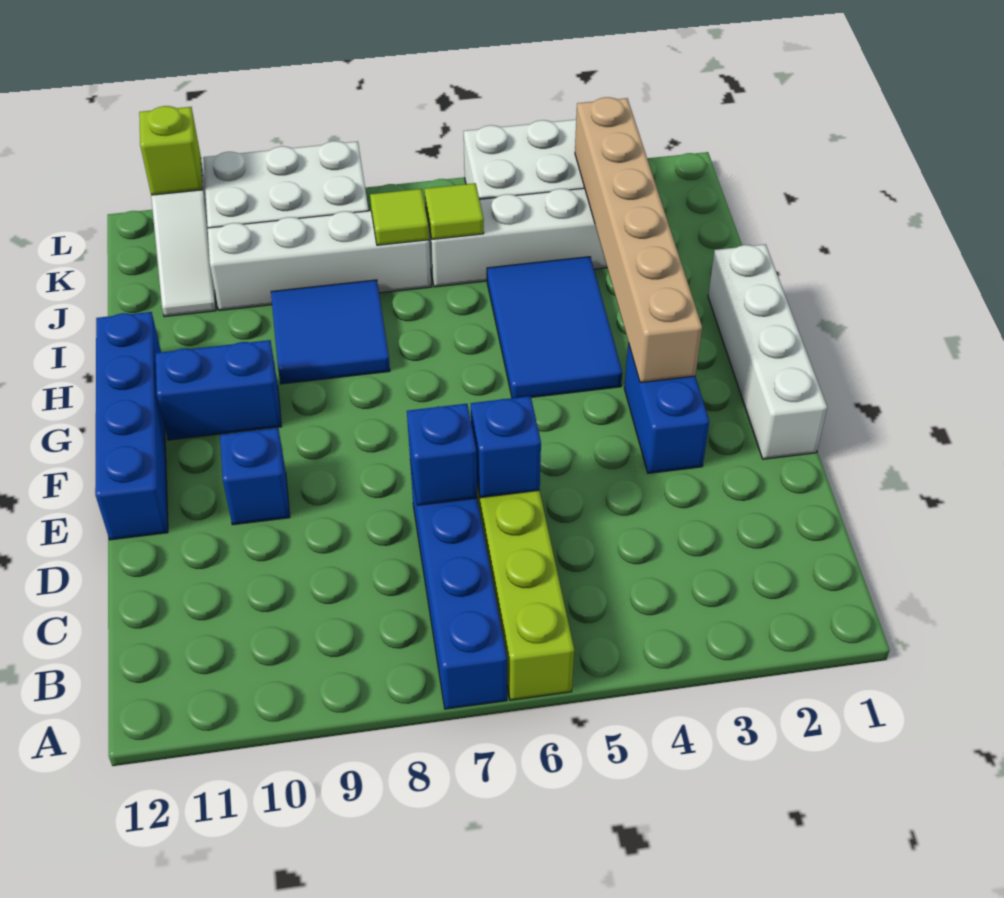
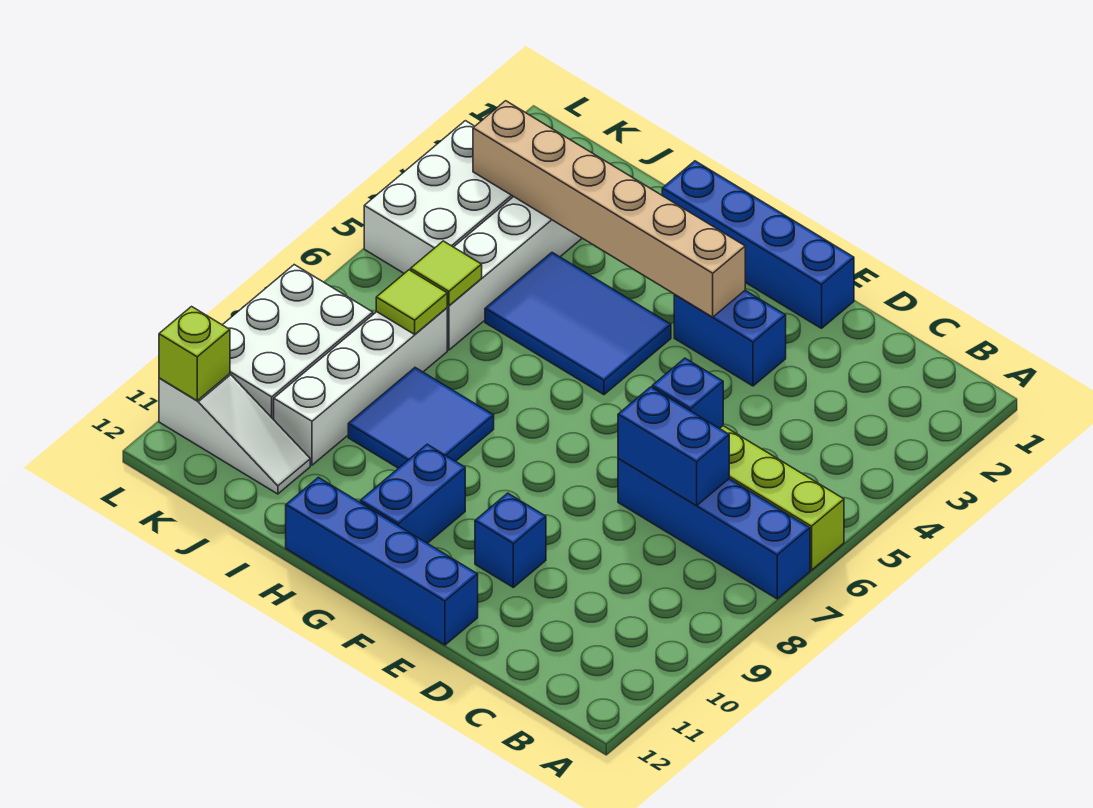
blue 1x1 brick [407,404,477,505] -> blue 1x2 brick [618,387,729,506]
white 1x4 brick [708,244,827,459] -> blue 1x4 brick [662,161,854,328]

